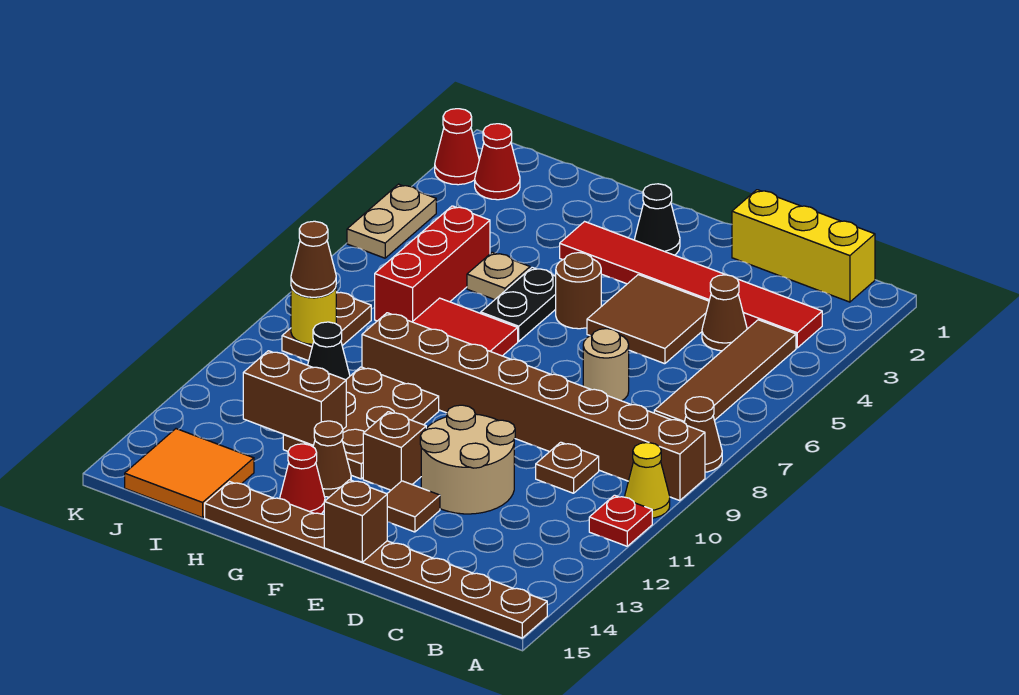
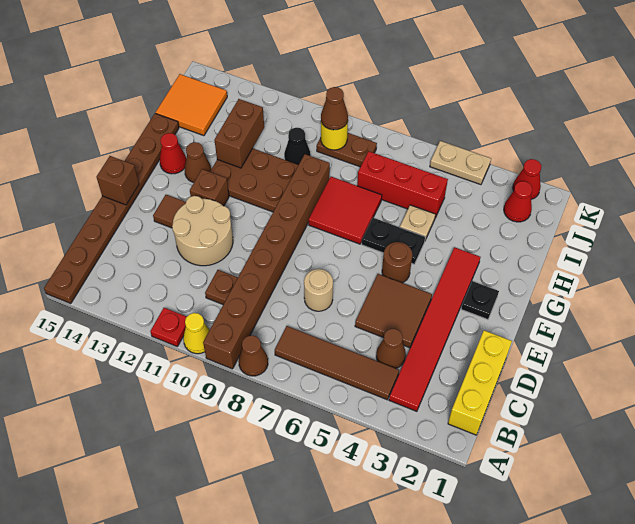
black 1x1 cone [635,184,680,255] -> black 1x1 plate [461,281,499,319]

